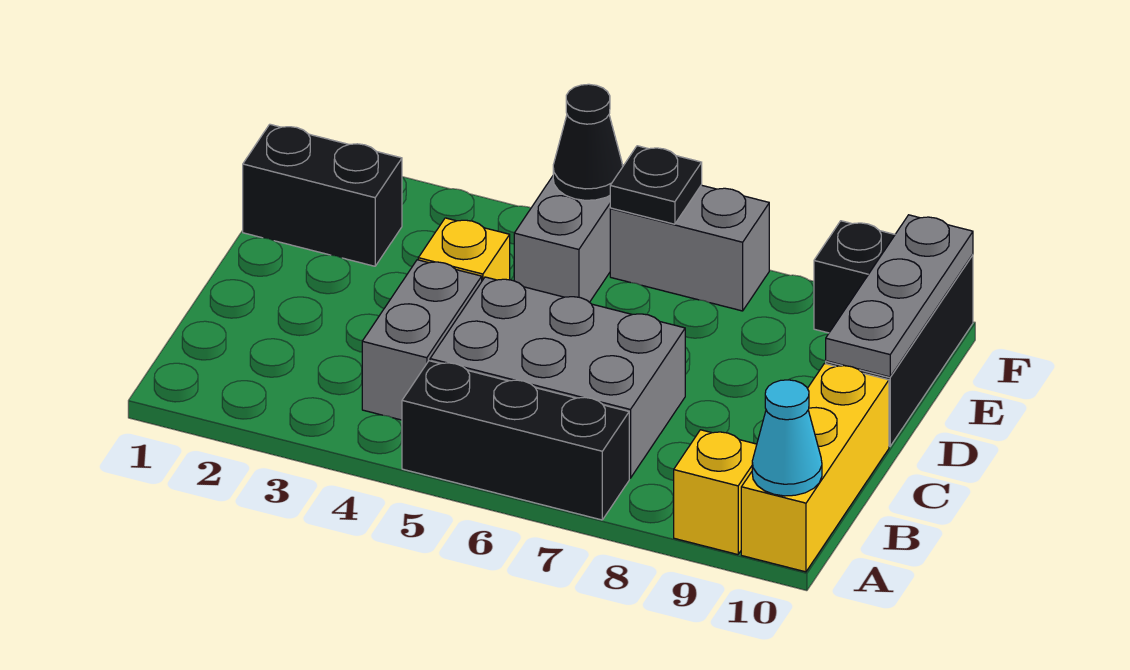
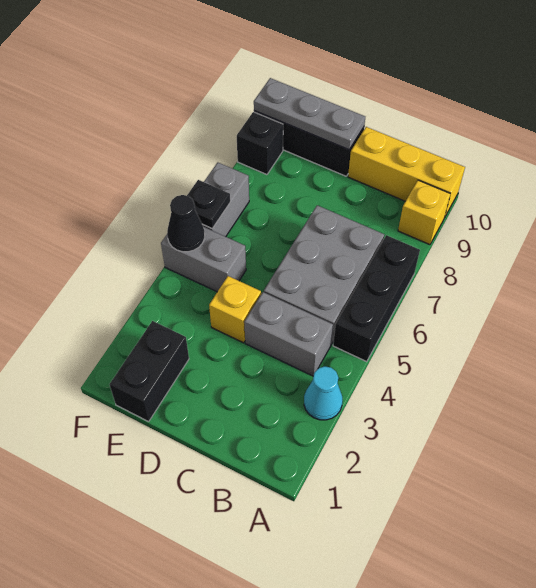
cyan 1x1 cone [752,380,822,496] -> cyan 1x1 cone moved to [304,366,343,420]

